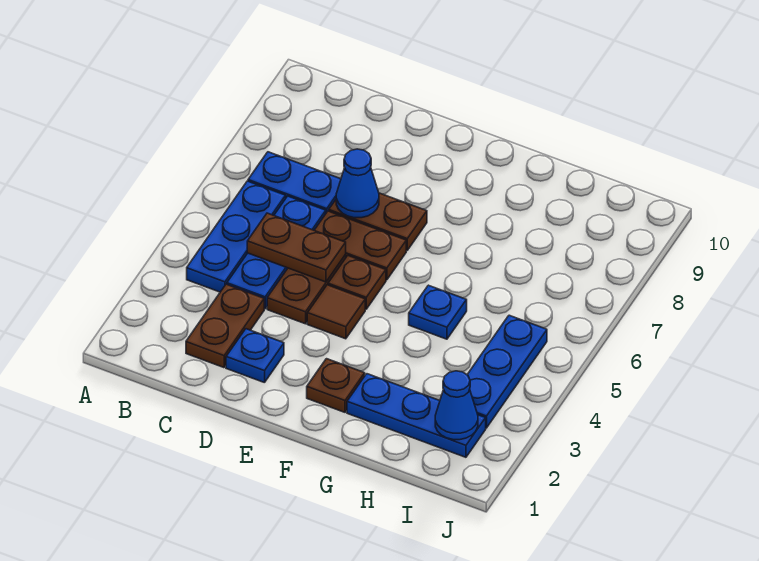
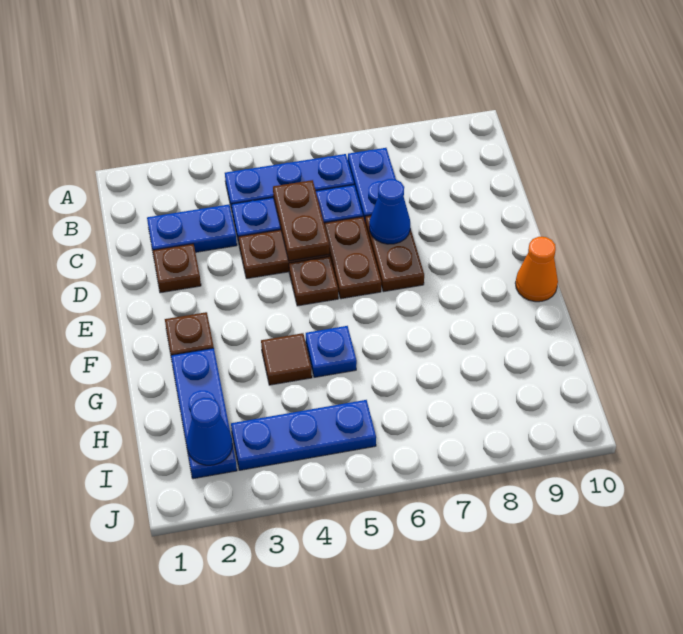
brown 1x2 plate [186,284,264,368] -> blue 1x2 plate [147,205,237,252]
blue 1x1 plate [226,329,284,383] -> brown 1x1 plate [153,244,201,293]
brown 1x1 tile [307,285,365,339] -> brown 1x1 tile moved to [261,333,312,385]
none -> orange 1x1 cone [515,237,558,302]

